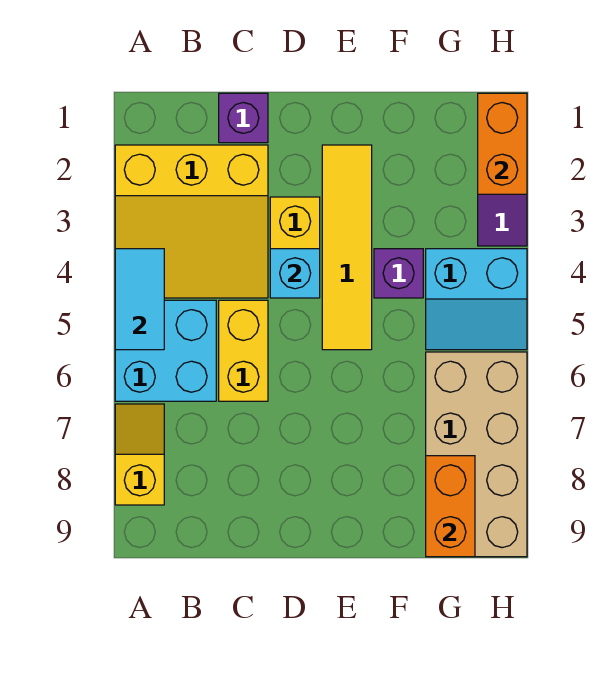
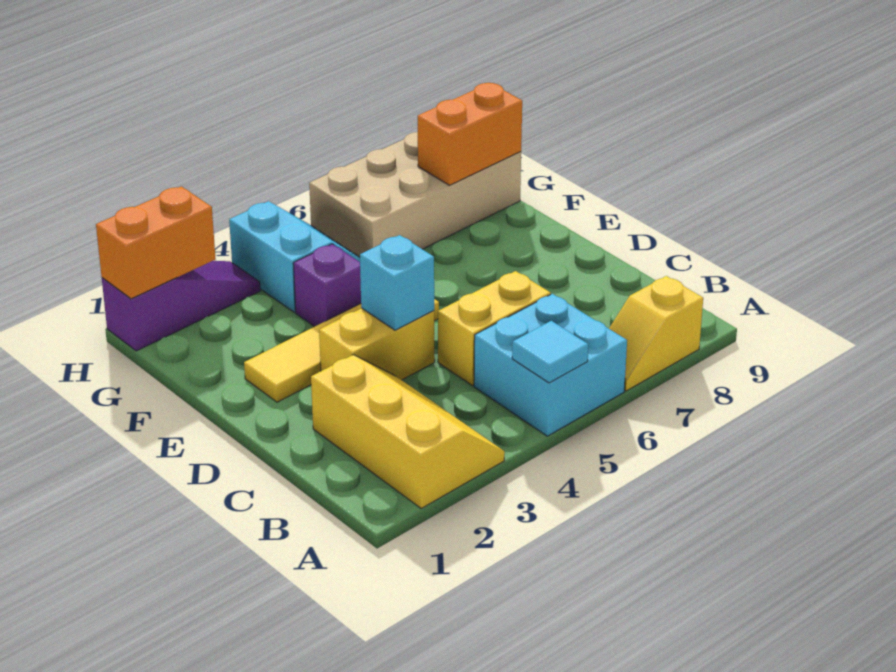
yellow 3x3 slope [115,145,268,298] -> yellow 2x3 slope [311,355,505,508]
cyan 1x2 tile [115,249,164,350] -> cyan 1x1 tile [512,321,588,383]
purple 1x1 brick [219,93,268,143] -> none

